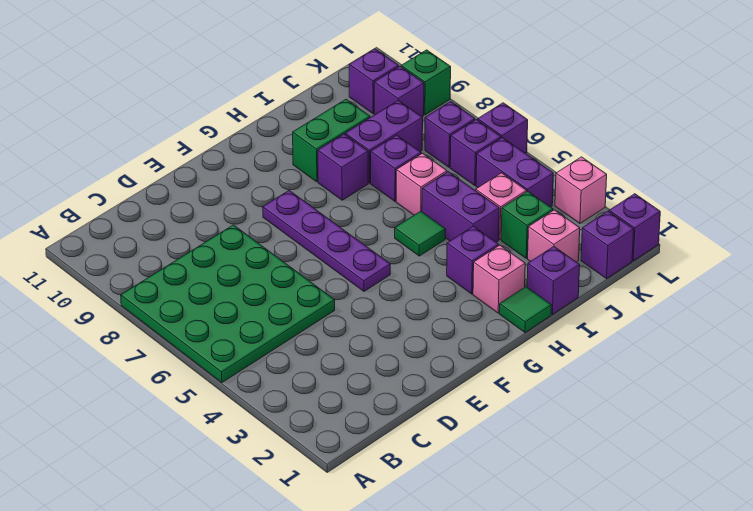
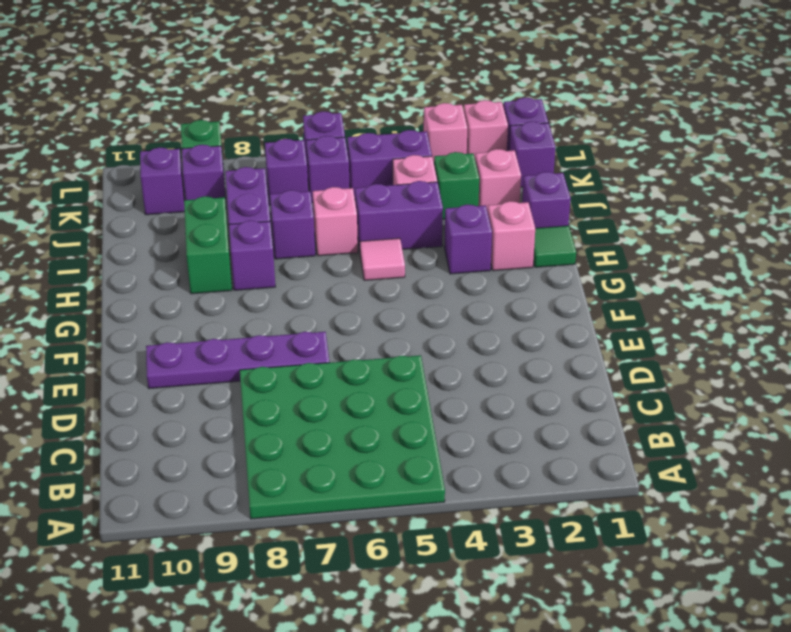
purple 1x4 plate [263,190,390,291] -> purple 1x4 plate moved to [146,332,329,389]
green 1x1 tile [395,211,446,256] -> pink 1x1 tile [360,238,405,280]
none -> pink 1x1 brick [464,100,508,157]

